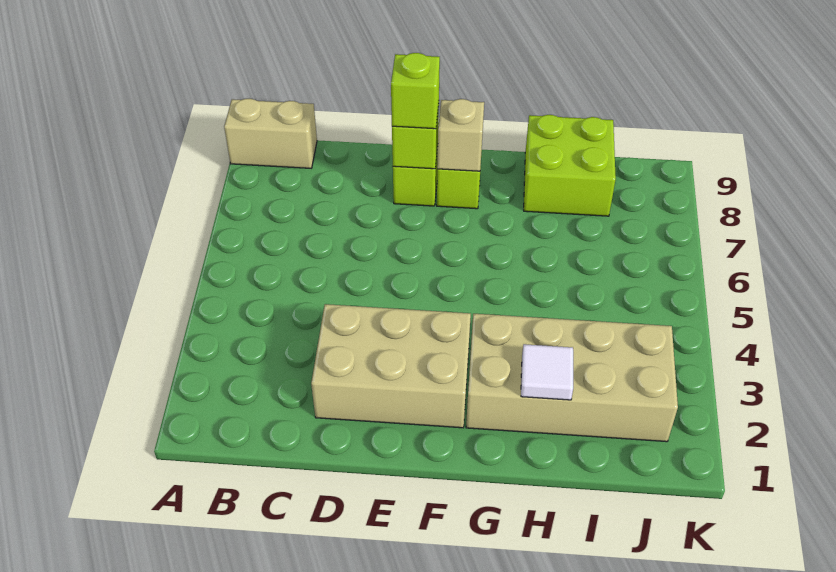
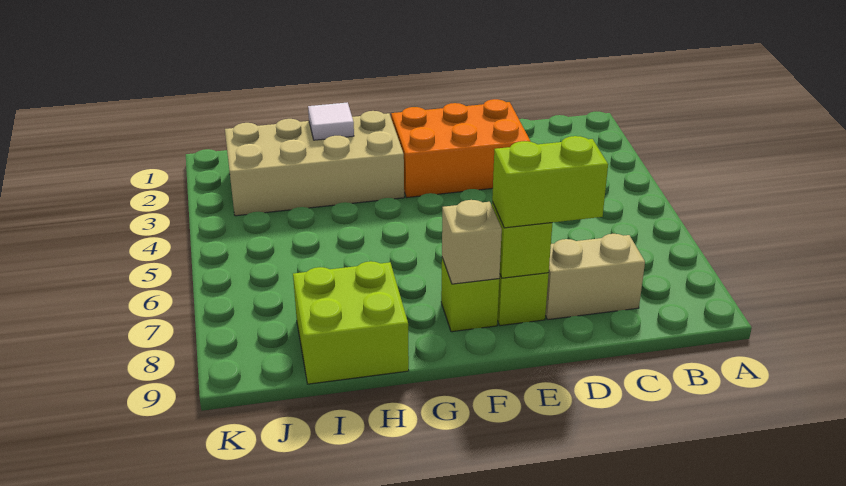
tan 1x2 brick [224,99,317,168] -> tan 1x2 brick moved to [545,234,645,320]
tan 2x3 brick [311,304,471,428] -> orange 2x3 brick [391,99,531,198]
lime 1x1 brick [391,53,440,129] -> lime 1x2 brick [492,136,608,228]

